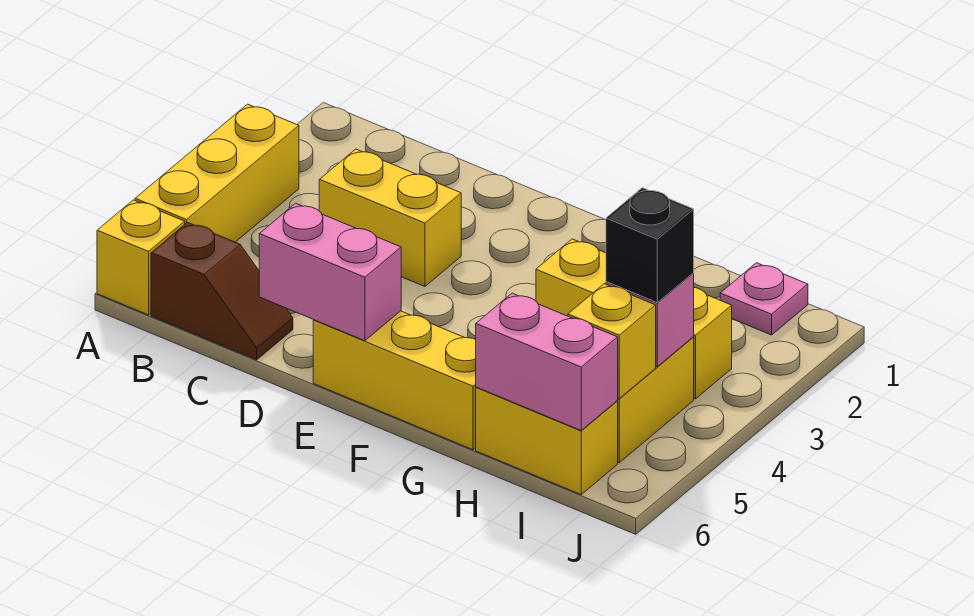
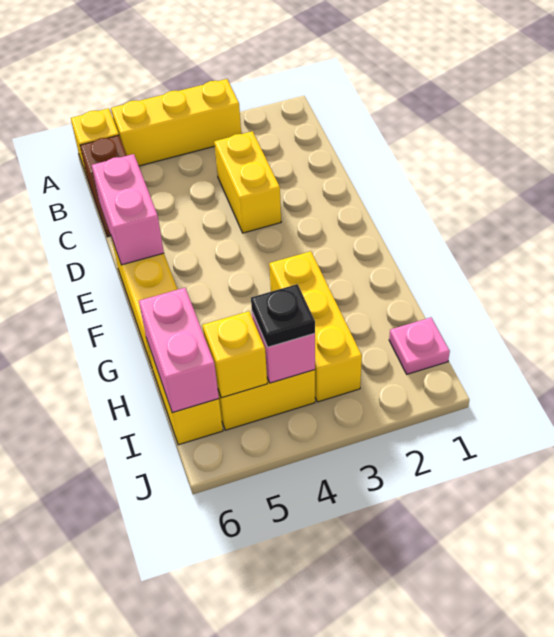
black 1x1 brick [606,188,694,303] -> black 1x1 plate [251,284,315,347]

